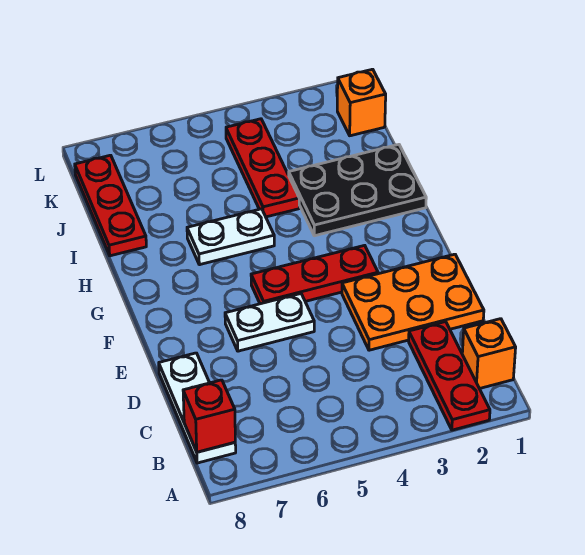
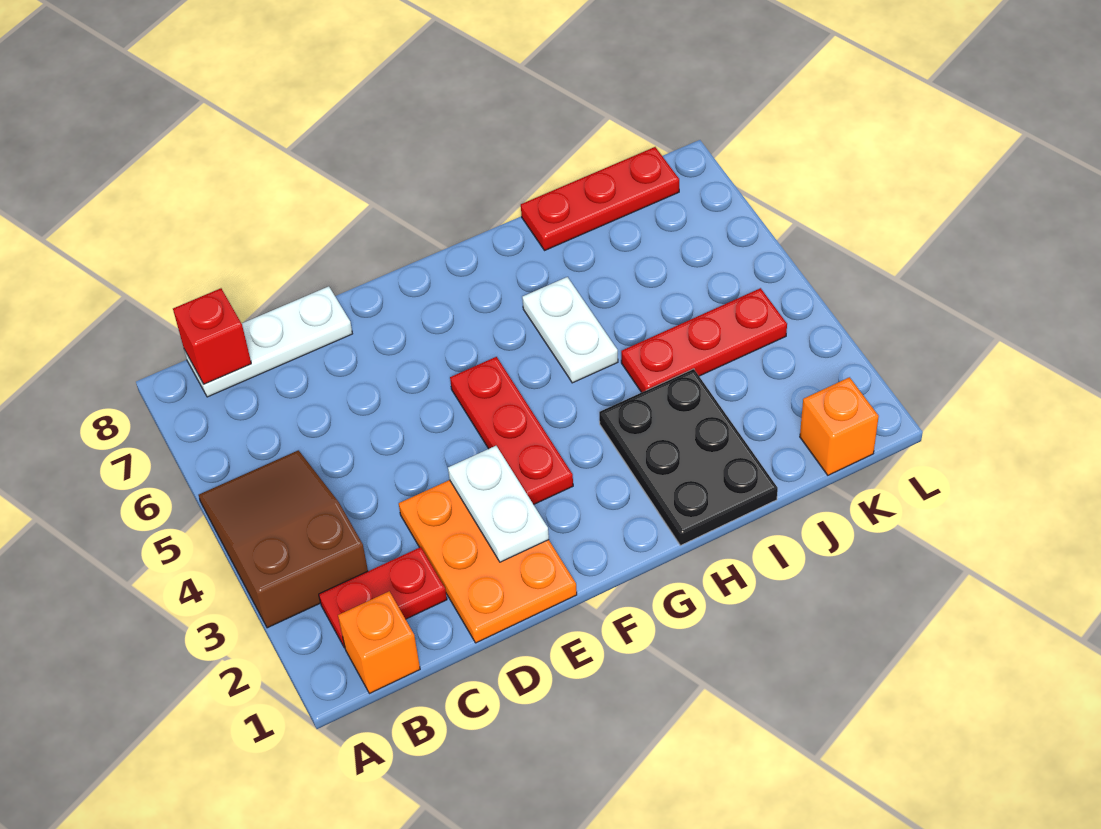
red 1x3 plate [409,322,490,430] -> red 1x2 plate [319,547,447,648]
none -> brown 2x3 slope [199,450,368,628]
white 1x2 plate [225,294,314,351] -> white 1x2 plate moved to [448,446,549,562]

